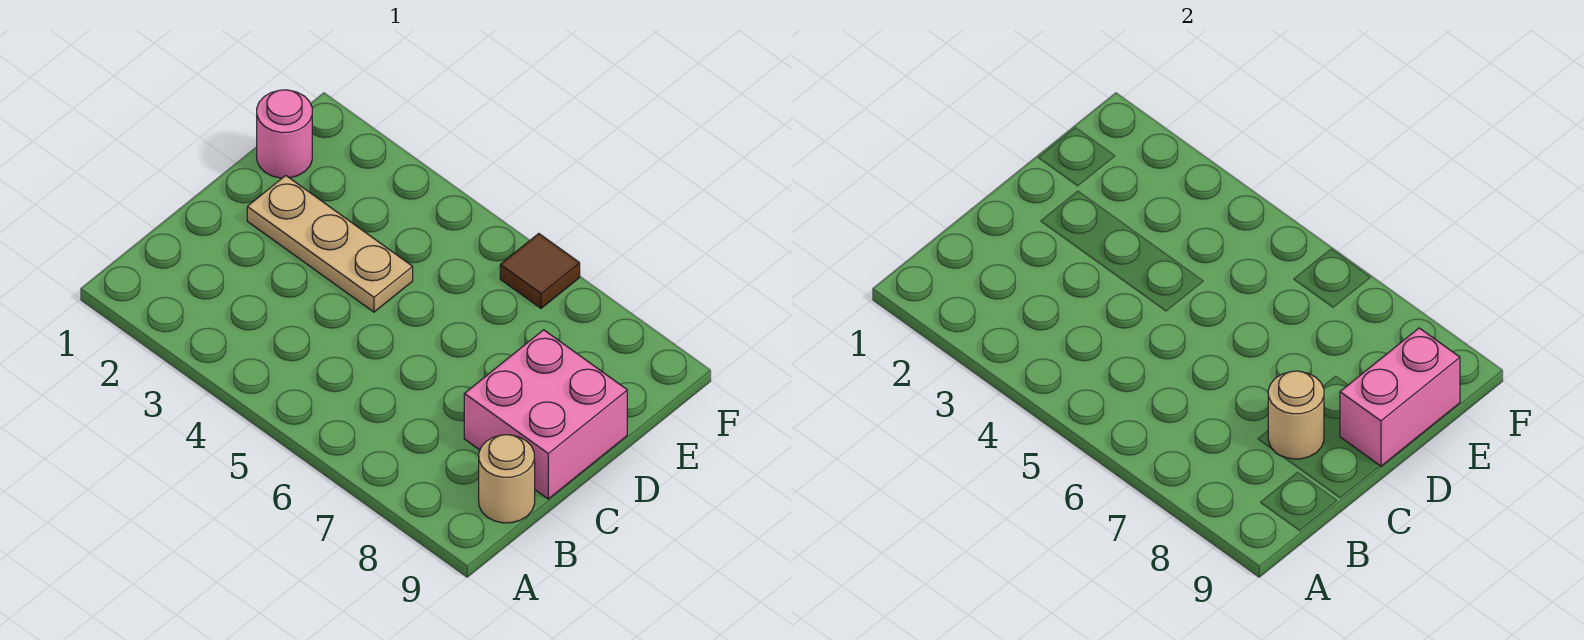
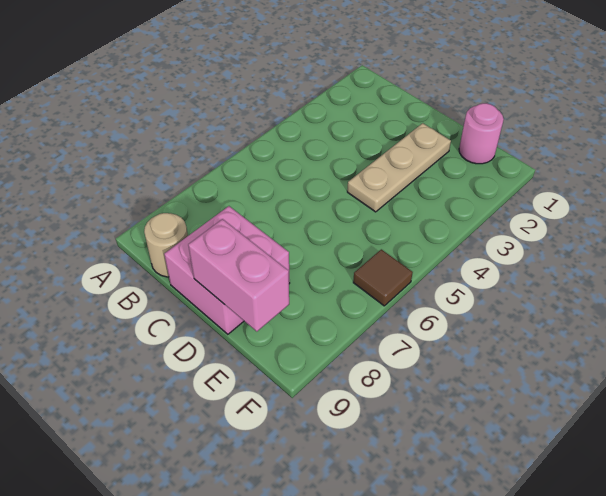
tan 1x1 round brick [1268,371,1324,459] -> none

